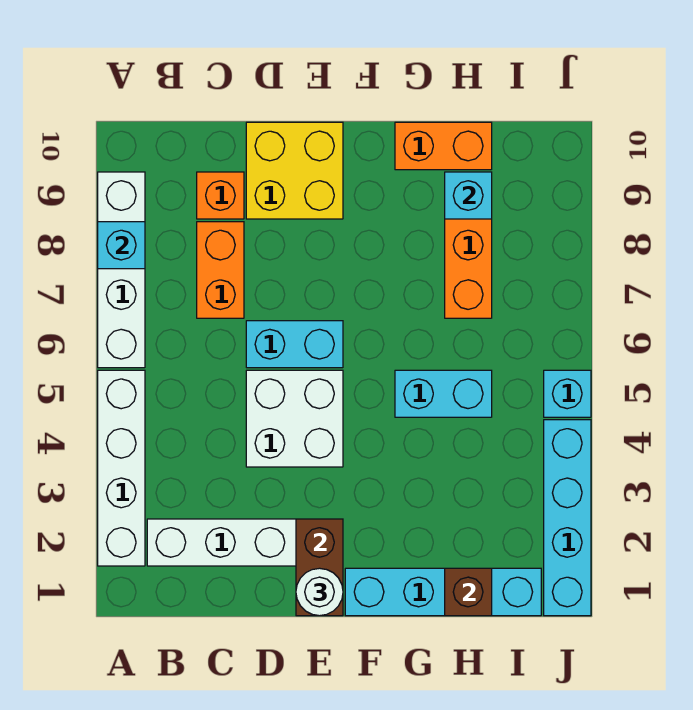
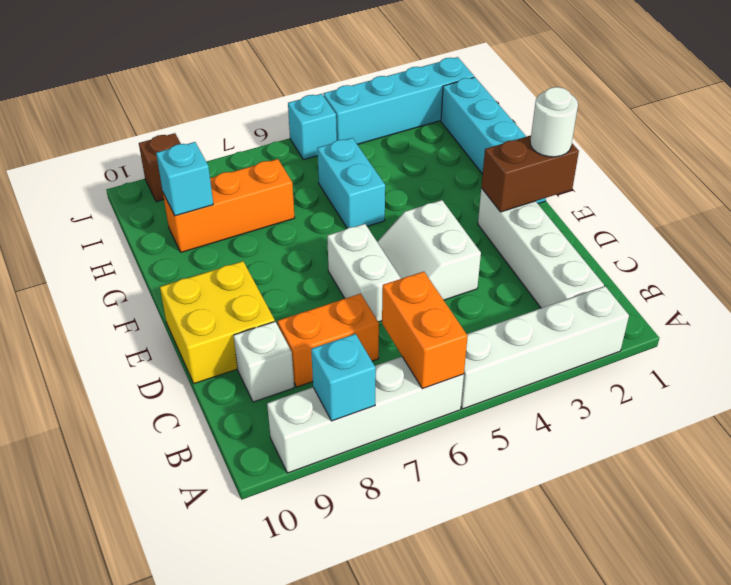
orange 1x1 brick [197,172,244,219] -> white 1x1 brick [233,322,294,402]
white 2x2 brick [246,370,343,467] -> white 2x2 slope [377,200,481,300]
cyan 1x2 brick [246,321,343,368] -> white 1x2 brick [327,224,401,322]
orange 1x2 brick [395,122,492,170] -> orange 1x2 brick moved to [382,272,468,389]
brown 1x1 brick [445,568,492,616] -> brown 1x1 brick moved to [139,133,181,202]

